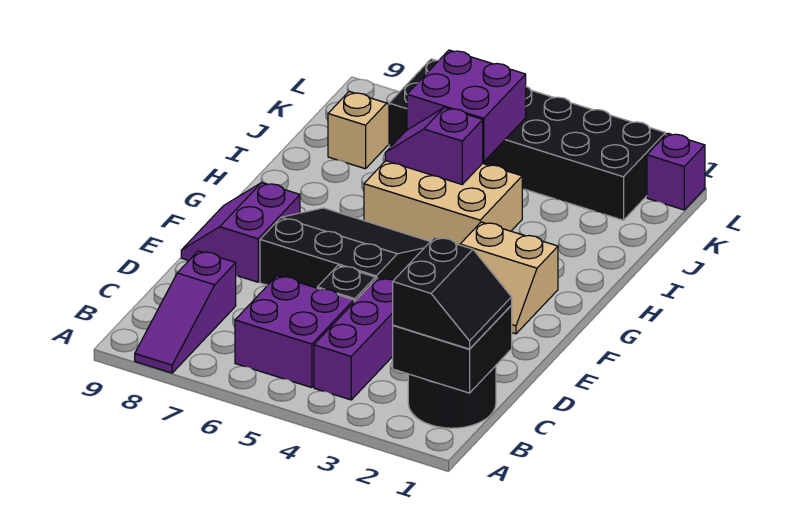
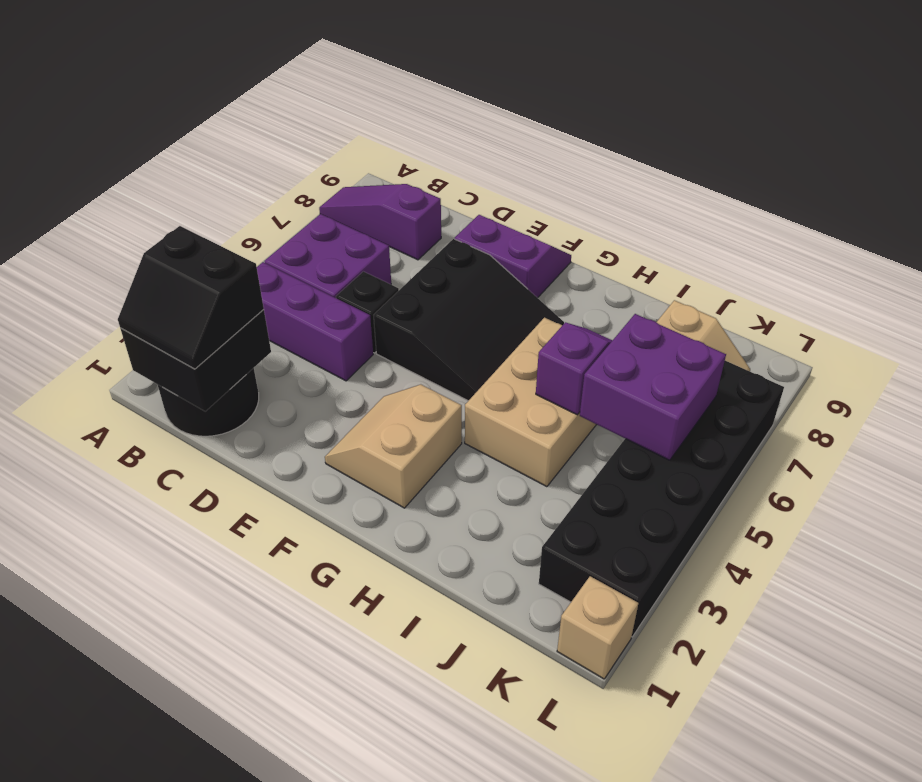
purple 1x1 brick [647,133,705,210] -> tan 1x1 brick [557,576,638,679]

